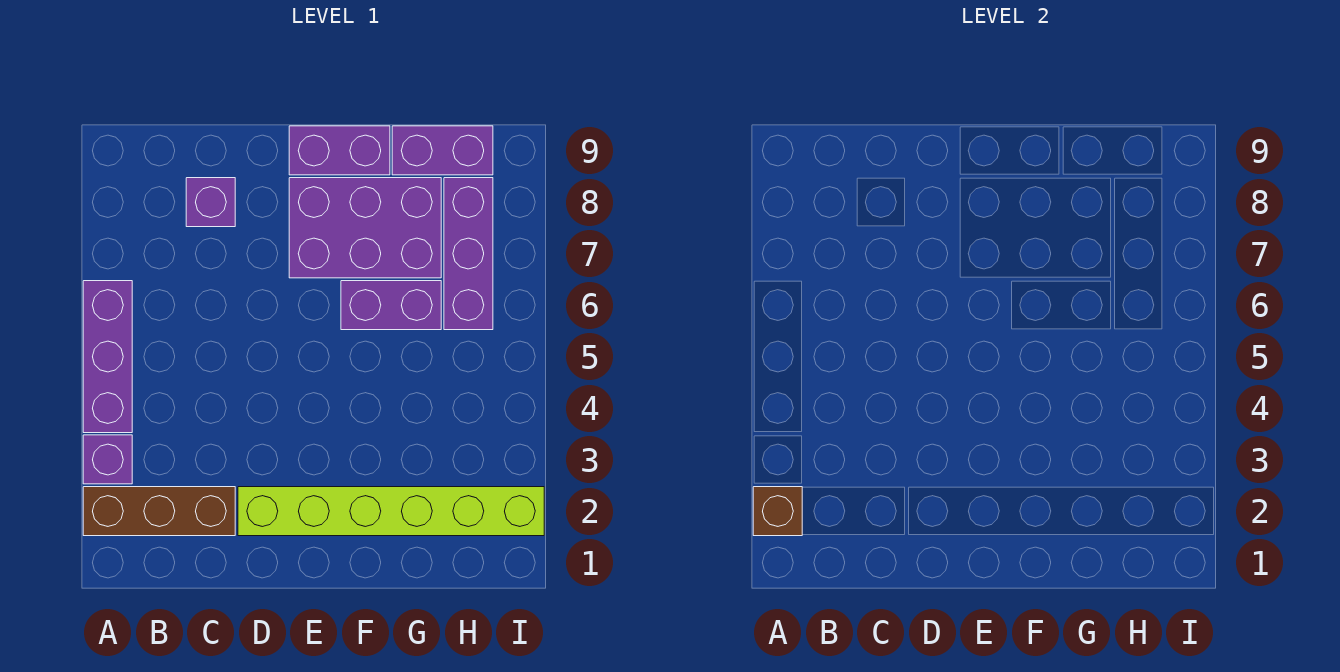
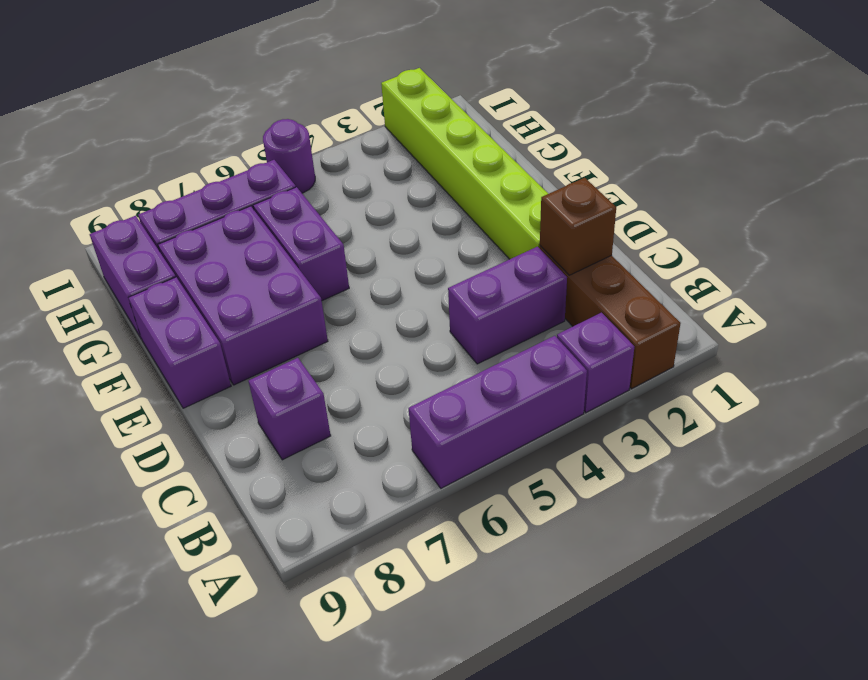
brown 1x1 brick [753,487,802,536] -> brown 1x1 brick moved to [540,178,616,275]
none -> purple 1x2 brick [448,247,567,364]
none -> purple 1x1 round brick [263,119,315,193]

